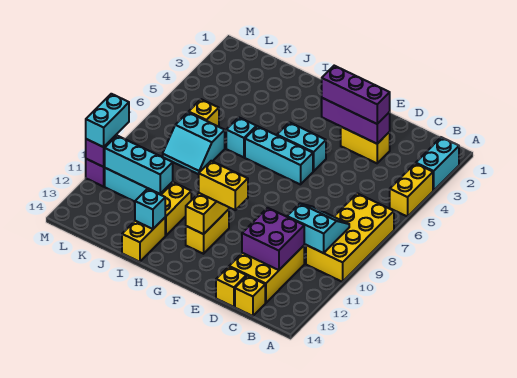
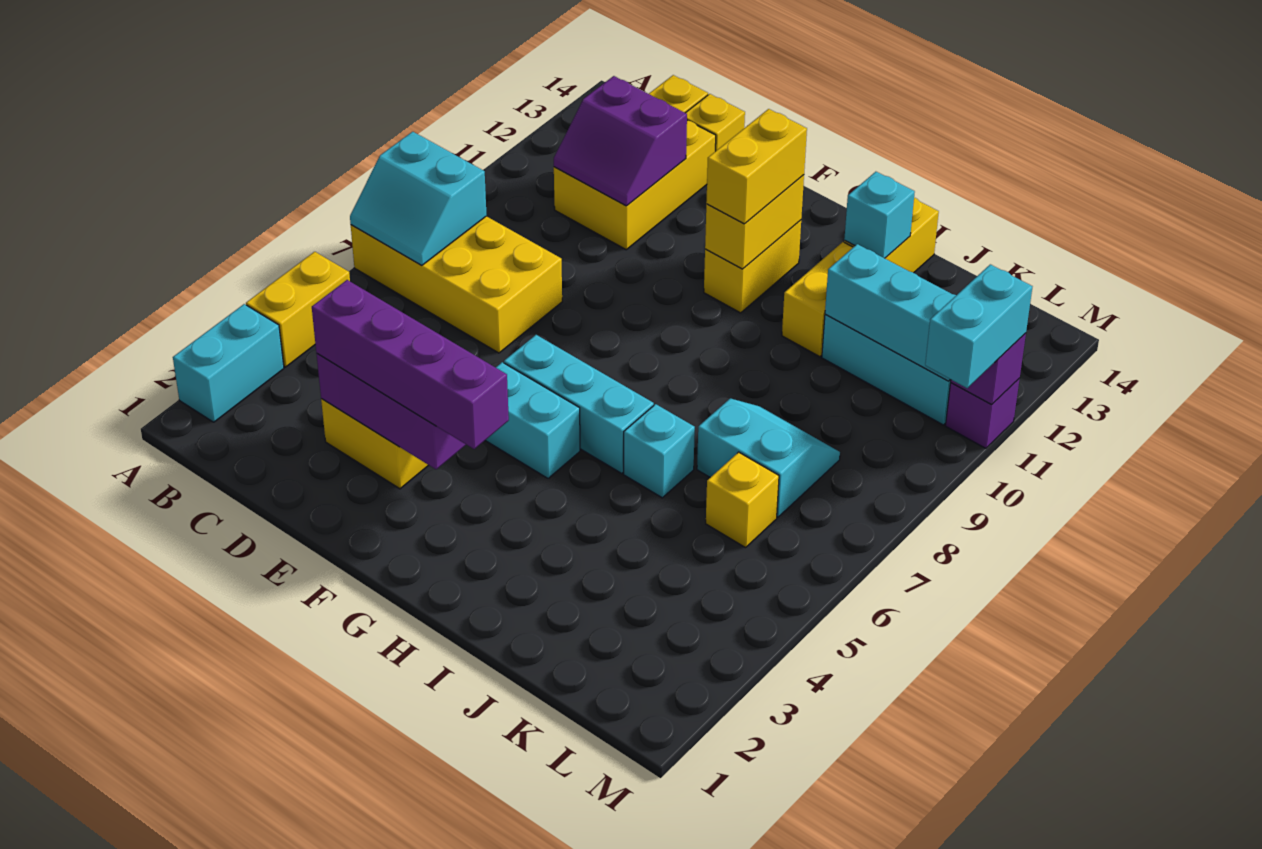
yellow 2x4 brick [306,193,394,282] -> yellow 2x4 brick turned to [351,216,562,353]
cyan 2x2 slope [287,204,349,253] -> cyan 2x2 slope moved to [350,132,487,265]
purple 2x2 brick [242,208,304,270] -> purple 2x2 slope [554,76,687,206]
purple 1x3 brick [322,66,390,124] -> purple 1x4 brick [312,280,509,449]
yellow 1x2 brick [199,161,248,210] -> yellow 1x2 brick turned to [706,109,807,224]

